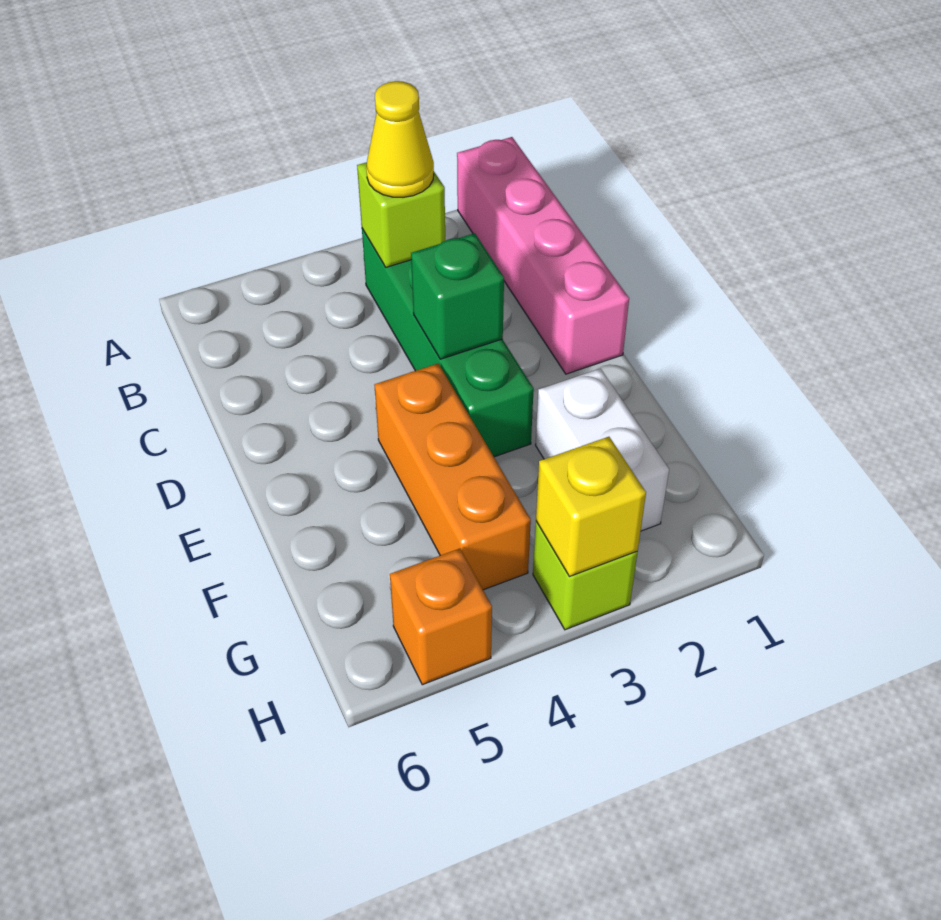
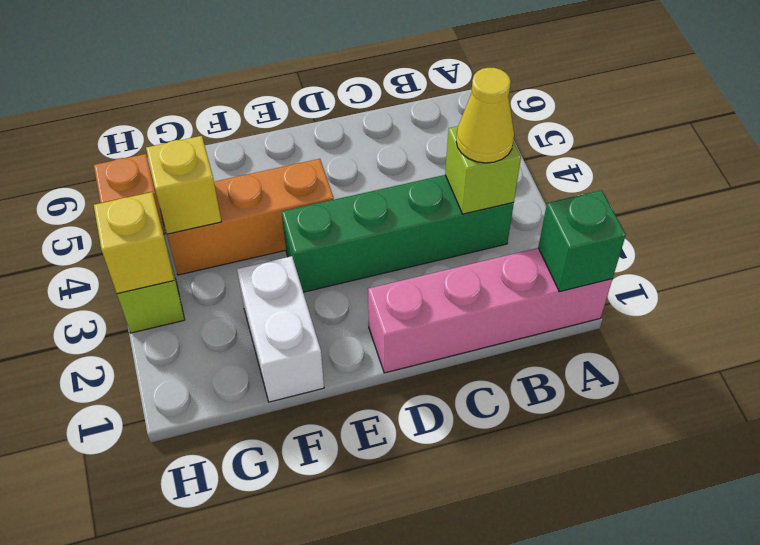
green 1x1 brick [411,233,504,359] -> green 1x1 brick moved to [538,190,626,292]
white 1x2 brick [536,369,669,531] -> white 1x2 brick turned to [237,256,324,402]
none -> yellow 1x1 brick [146,136,221,234]

